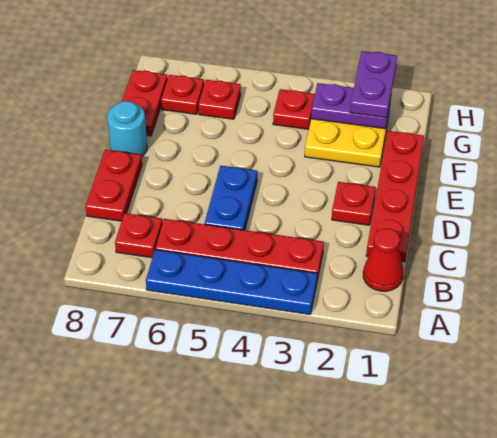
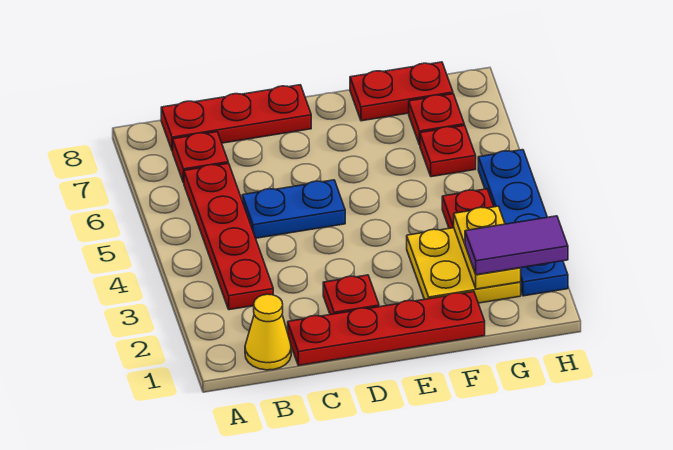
blue 1x4 plate [146,250,317,315] -> blue 1x4 plate moved to [478,150,568,296]
red 1x1 cone [363,229,403,291] -> yellow 1x1 cone [245,294,291,370]
red 1x2 plate [85,150,142,221] -> red 1x3 plate [161,85,311,151]
cyan 1x1 round brick [107,101,147,157] -> none
purple 1x2 plate [311,83,391,129] -> yellow 1x2 plate [454,206,521,289]
purple 1x2 plate [350,51,397,118] -> purple 1x2 tile [465,216,568,275]

